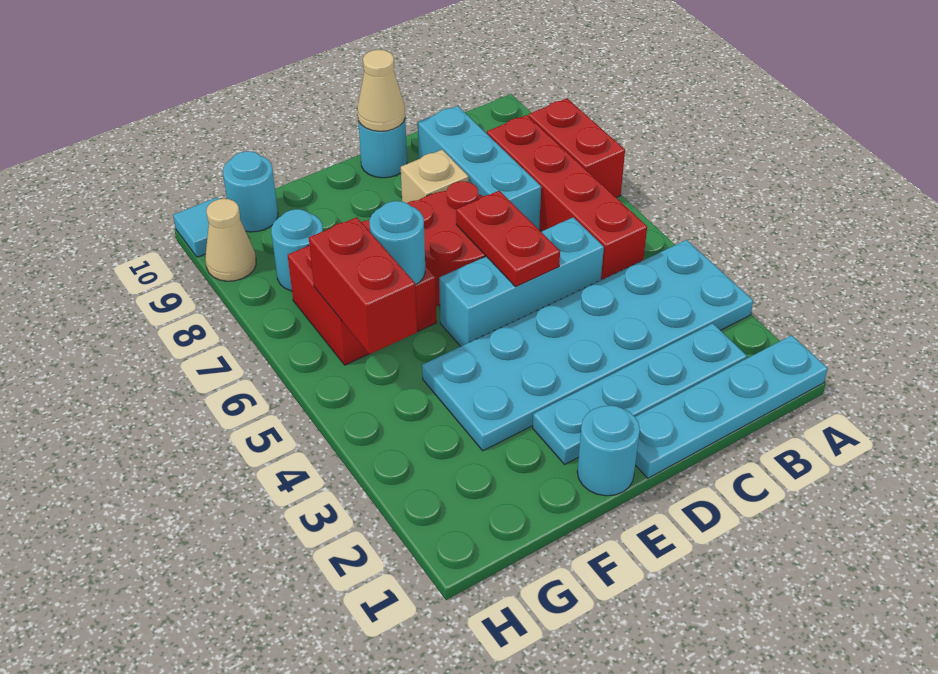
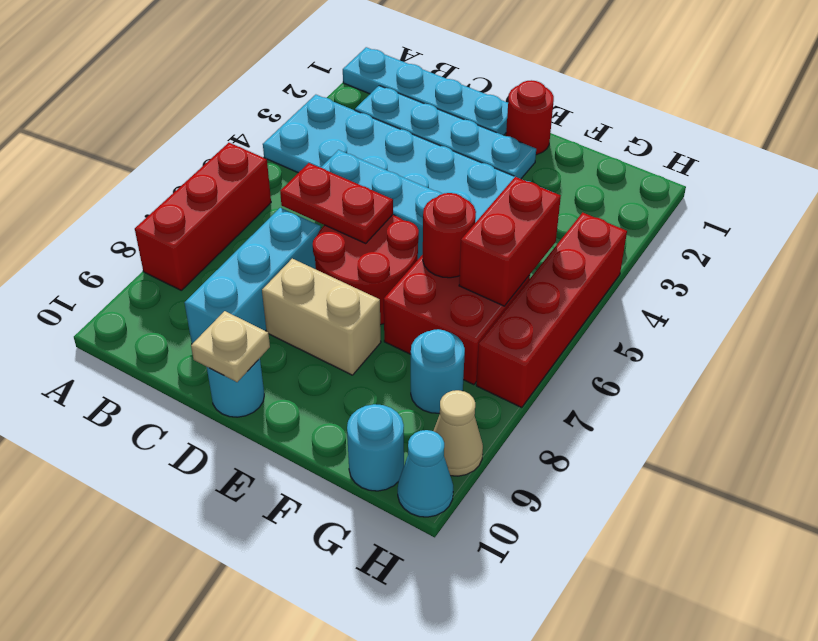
red 1x2 brick [528,99,625,198] -> red 1x3 brick [135,143,271,290]
red 1x4 brick [487,115,647,280] -> red 1x4 brick moved to [476,213,627,408]
red 1x2 plate [456,191,560,287] -> red 1x2 plate turned to [280,163,393,243]
tan 1x1 brick [401,150,469,203] -> tan 1x2 brick [262,259,381,375]
tan 1x1 cone [357,50,405,131] -> tan 1x1 plate [191,311,270,382]
cyan 1x1 round brick [577,405,640,496] -> red 1x1 round brick [506,80,554,155]
cyan 1x1 round brick [369,201,425,285] -> red 1x1 round brick [423,193,476,278]
cyan 1x1 tile [173,197,218,257] -> cyan 1x1 cone [398,430,453,517]

